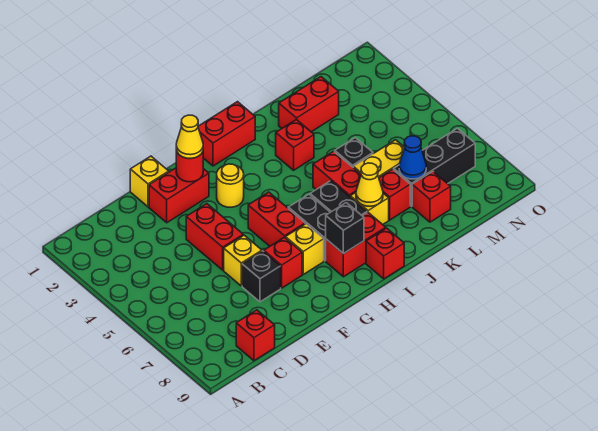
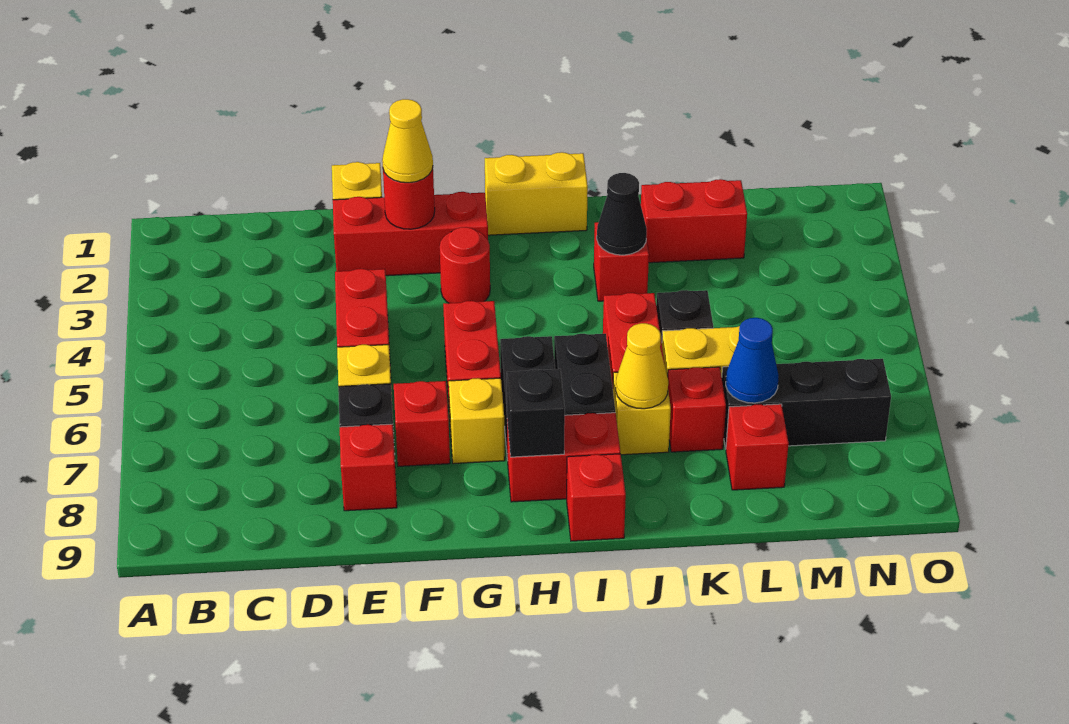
red 1x1 brick [236,310,275,361] -> red 1x1 brick moved to [340,424,397,511]
red 1x2 brick [149,168,209,223] -> red 1x3 brick [333,192,488,276]
yellow 1x1 round brick [217,164,244,207] -> red 1x1 round brick [440,227,490,303]
red 1x2 brick [198,102,255,166] -> yellow 1x2 brick [485,152,588,235]
none -> black 1x1 cone [597,173,647,255]

